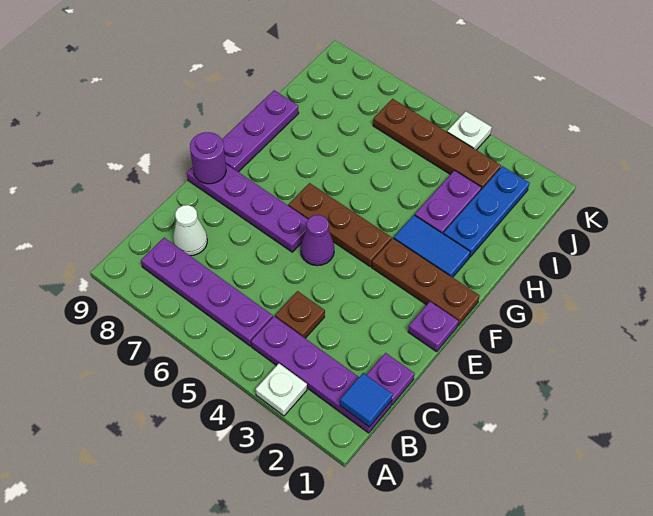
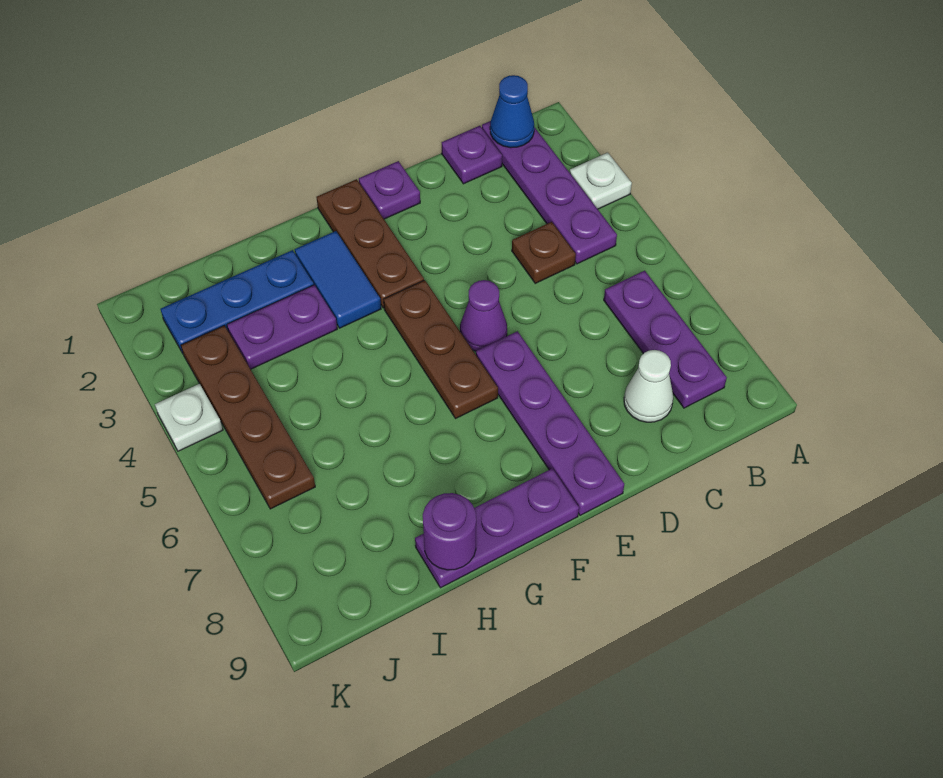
blue 1x1 tile [340,373,393,427] -> blue 1x1 cone [490,75,534,148]
purple 1x4 plate [141,238,273,346] -> purple 1x3 plate [604,271,727,408]
purple 1x1 round brick [190,132,226,184] -> purple 1x1 round brick moved to [423,493,476,570]

